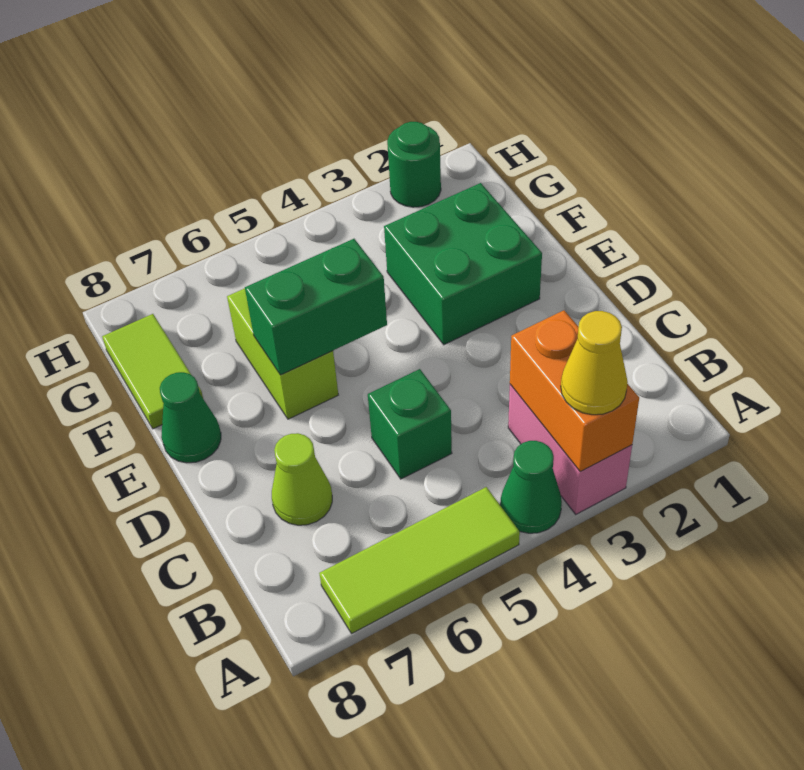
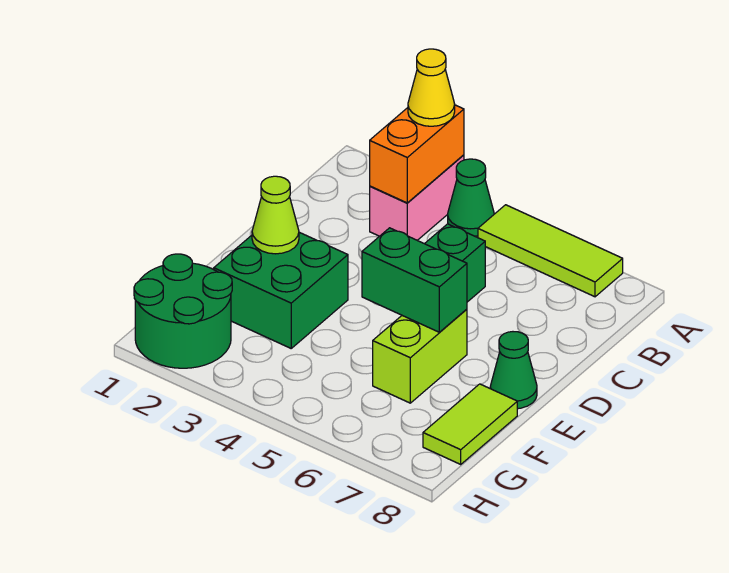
lime 1x1 cone [272,433,332,525] -> lime 1x1 cone moved to [252,176,299,254]
green 1x1 round brick [387,122,441,207] -> green 2x2 round brick [134,254,232,368]

